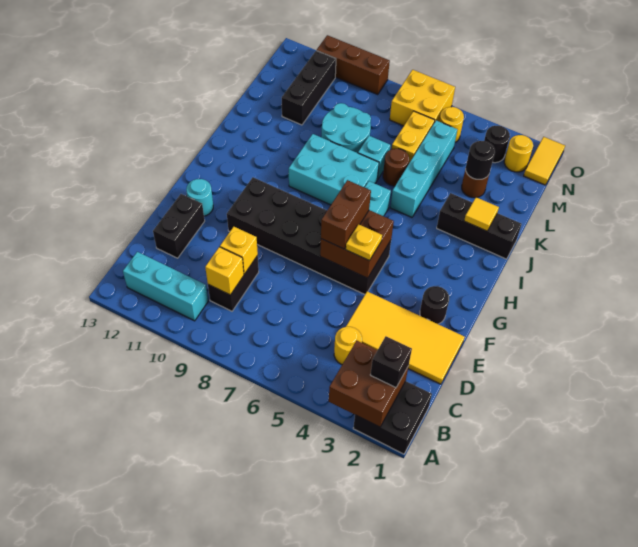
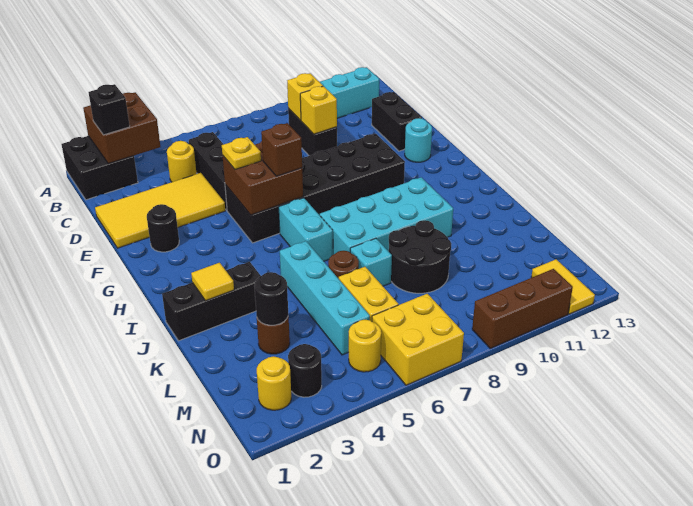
brown 1x2 brick [321,180,371,249] -> brown 1x1 brick [261,123,302,176]
cyan 2x3 brick [289,134,379,205] -> cyan 2x4 brick [320,177,453,255]
cyan 2x2 round brick [322,103,371,153] -> black 2x2 round brick [389,220,451,293]
black 1x3 brick [282,50,336,125] -> black 1x3 brick moved to [189,132,227,210]
yellow 1x2 tile [524,137,565,185] -> yellow 1x2 tile moved to [531,259,595,314]

